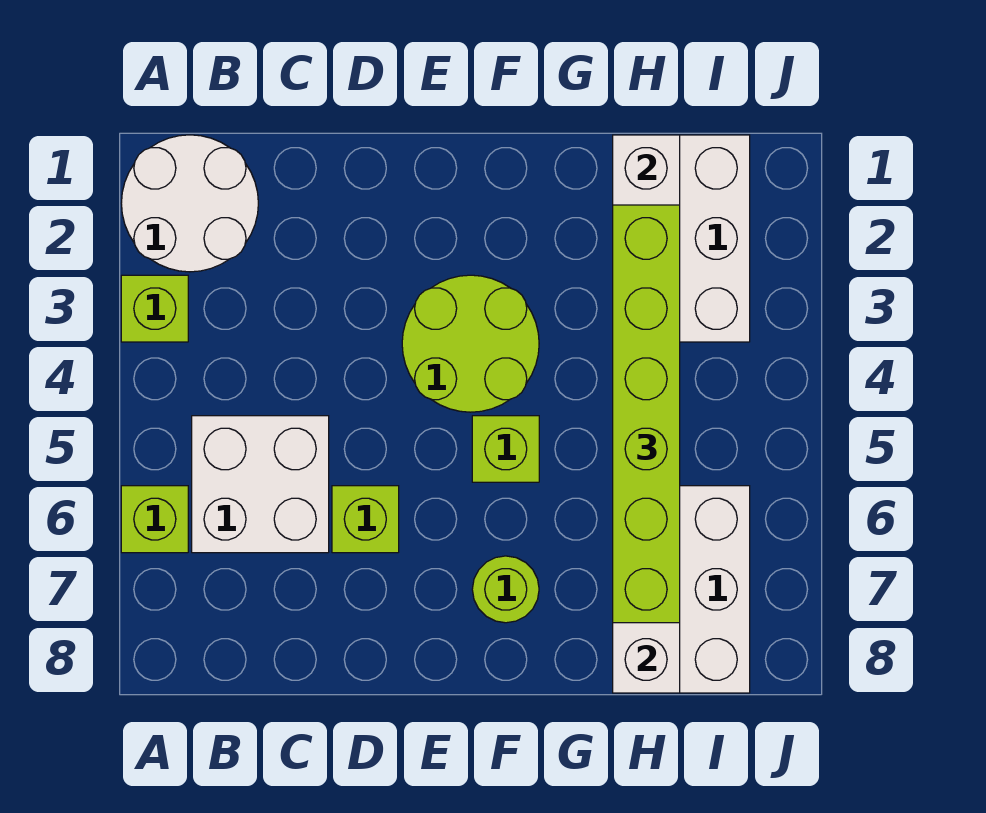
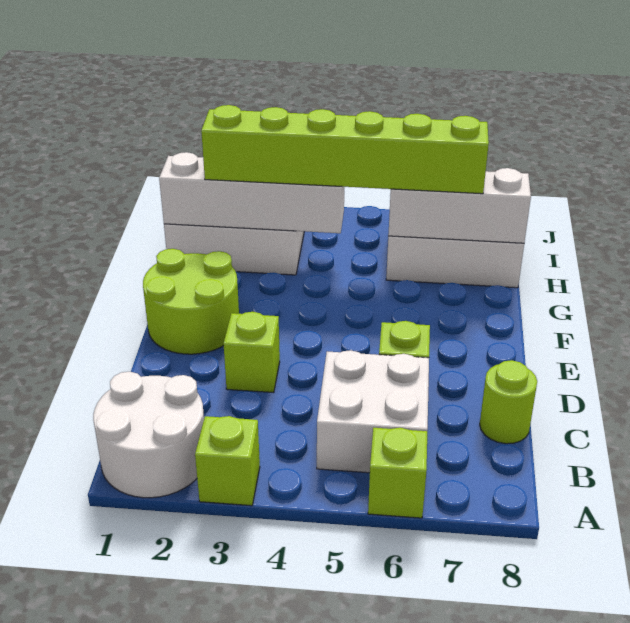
lime 2x2 round brick [402,275,539,412] -> lime 2x2 round brick moved to [143,249,239,354]
lime 1x1 brick [472,416,539,482] -> lime 1x1 brick moved to [223,312,280,393]
lime 1x1 round brick [472,556,539,623] -> lime 1x1 round brick moved to [480,360,537,444]

